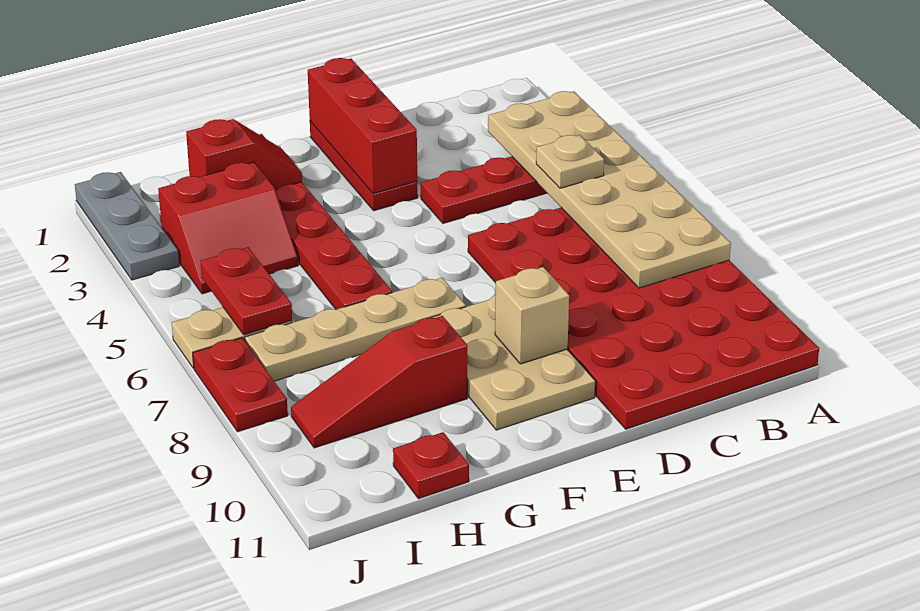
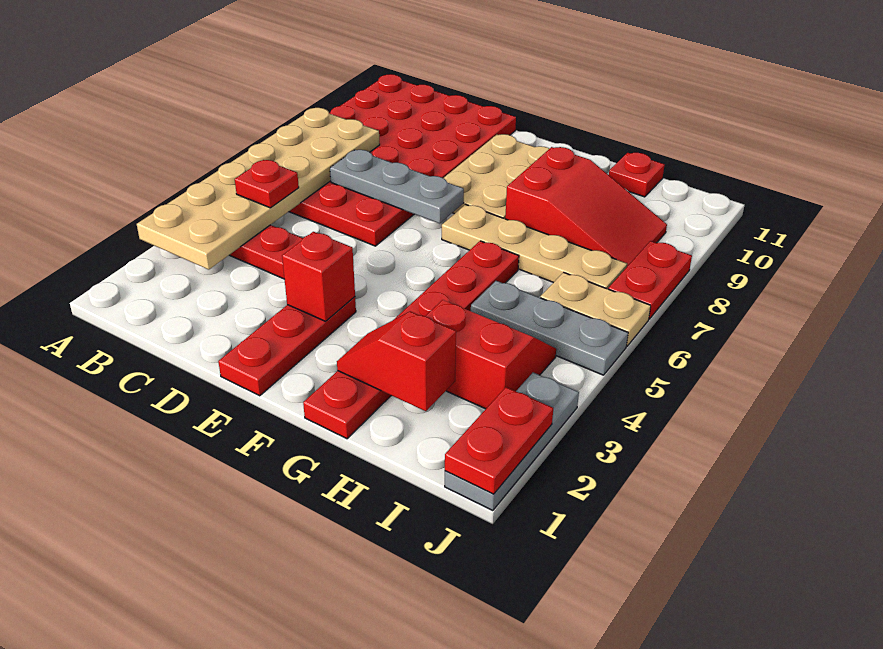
tan 1x1 plate [536,135,604,188] -> red 1x1 plate [235,160,299,208]
none -> grey 1x3 plate [330,150,464,223]
red 1x3 brick [308,58,417,194] -> red 1x1 brick [282,232,355,321]
tan 1x1 brick [495,267,569,364] -> none
red 1x3 slope [291,316,467,448] -> red 2x3 slope [505,147,667,266]
none -> grey 1x3 plate [471,281,628,375]
red 1x2 plate [200,247,292,335] -> red 1x2 plate moved to [445,387,553,494]

